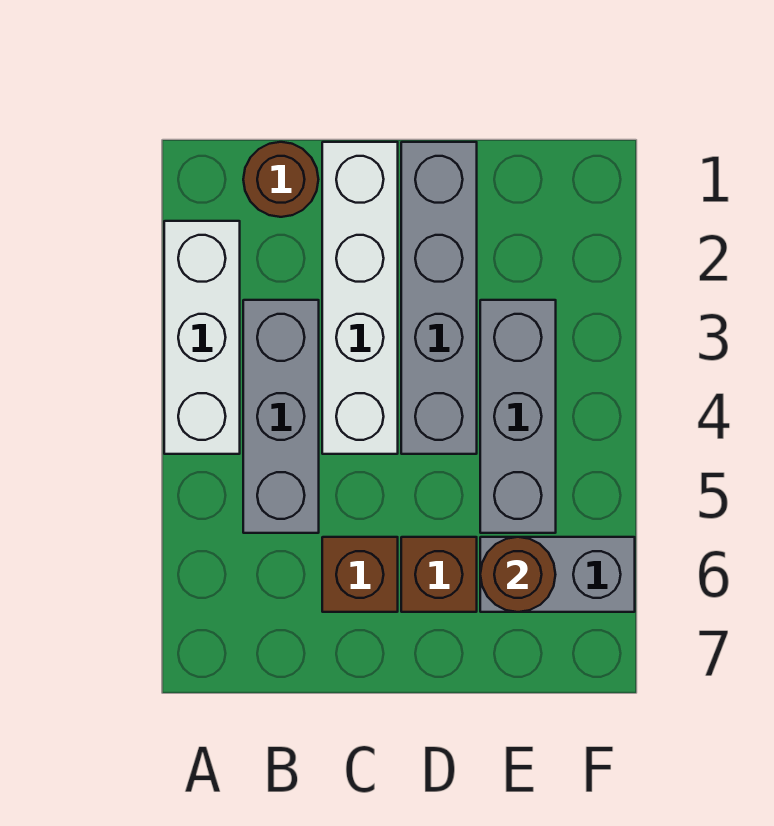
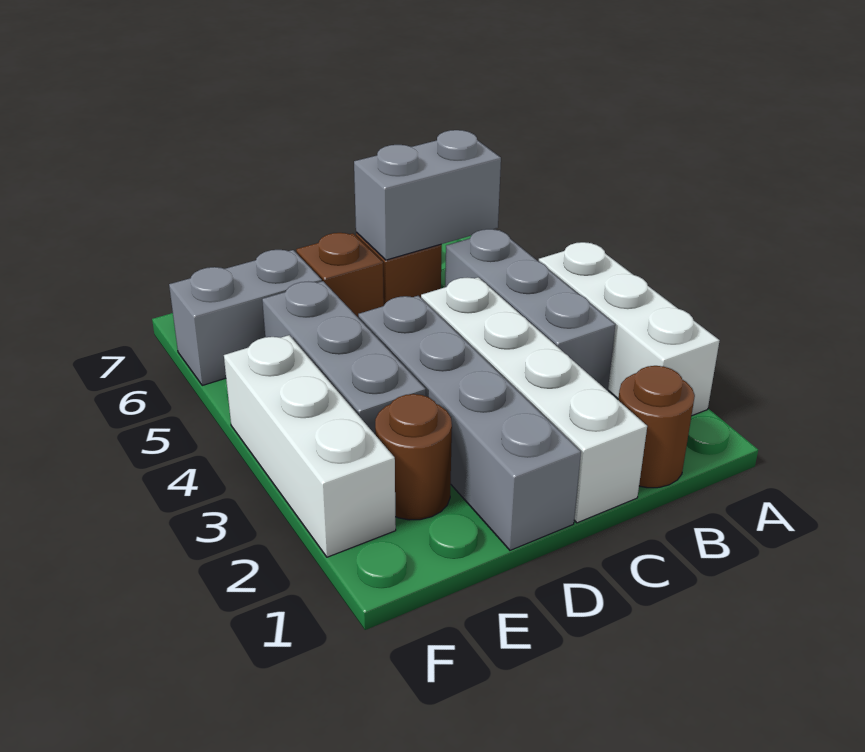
none -> grey 1x2 brick [354,130,501,260]
brown 1x1 round brick [480,537,556,612] -> brown 1x1 round brick moved to [375,394,452,520]
none -> white 1x3 brick [224,335,396,557]

